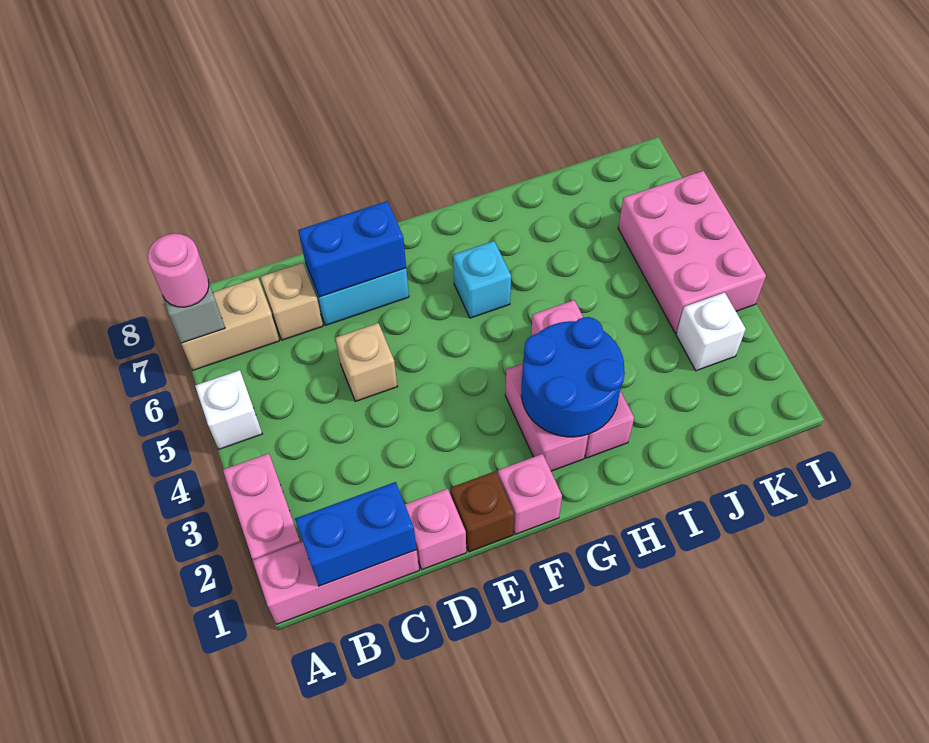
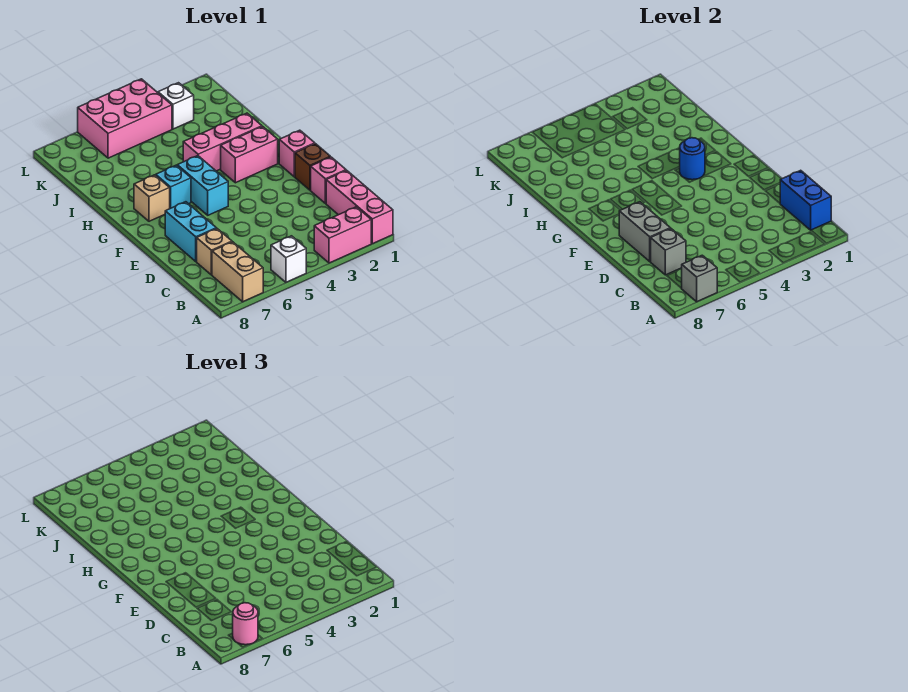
none -> grey 1x1 brick [651,228,686,275]
tan 1x1 brick [335,323,398,402] -> tan 1x1 brick moved to [134,175,170,221]
blue 1x2 brick [298,201,406,297] -> grey 1x2 brick [619,202,670,261]
none -> cyan 1x2 brick [177,156,228,215]
blue 2x2 round brick [521,317,625,437] -> blue 1x1 round brick [679,138,705,180]

